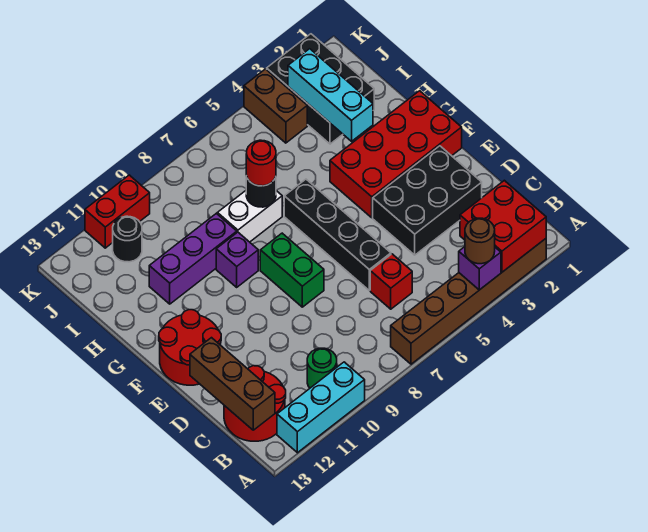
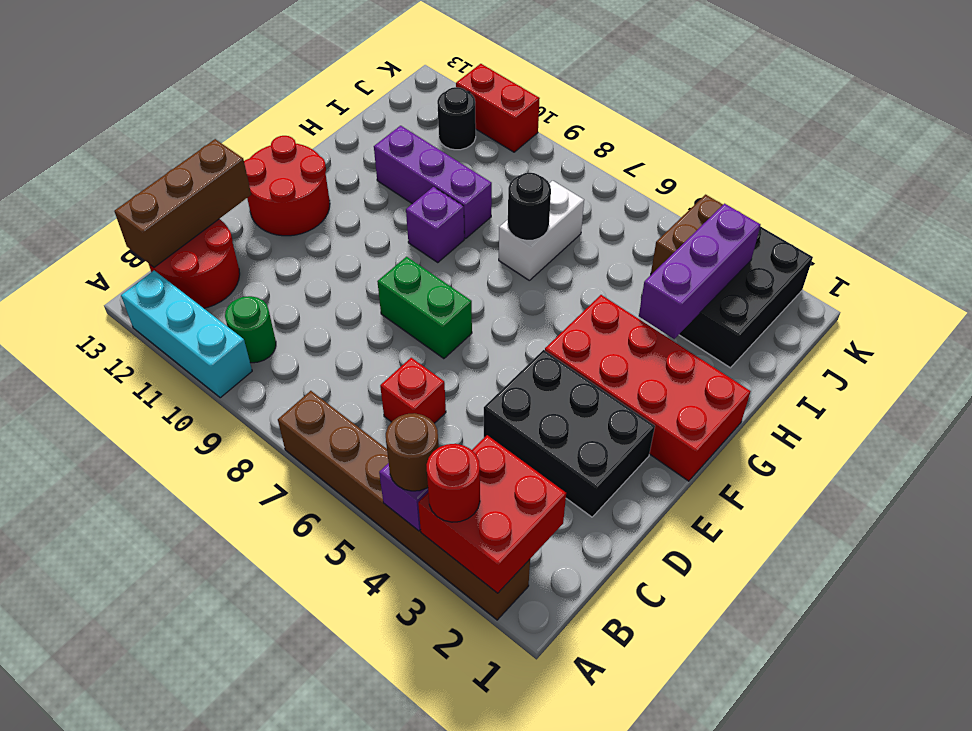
black 1x4 brick [284,179,391,290] -> none
green 1x2 brick [260,233,324,307] -> green 1x2 brick turned to [377,257,472,359]
cyan 1x3 brick [288,49,373,141] -> purple 1x3 brick [639,204,761,339]
white 1x2 brick [217,191,282,242] -> white 1x2 brick turned to [499,181,584,280]
red 1x1 round brick [246,140,276,186] -> red 1x1 round brick moved to [426,444,480,522]

